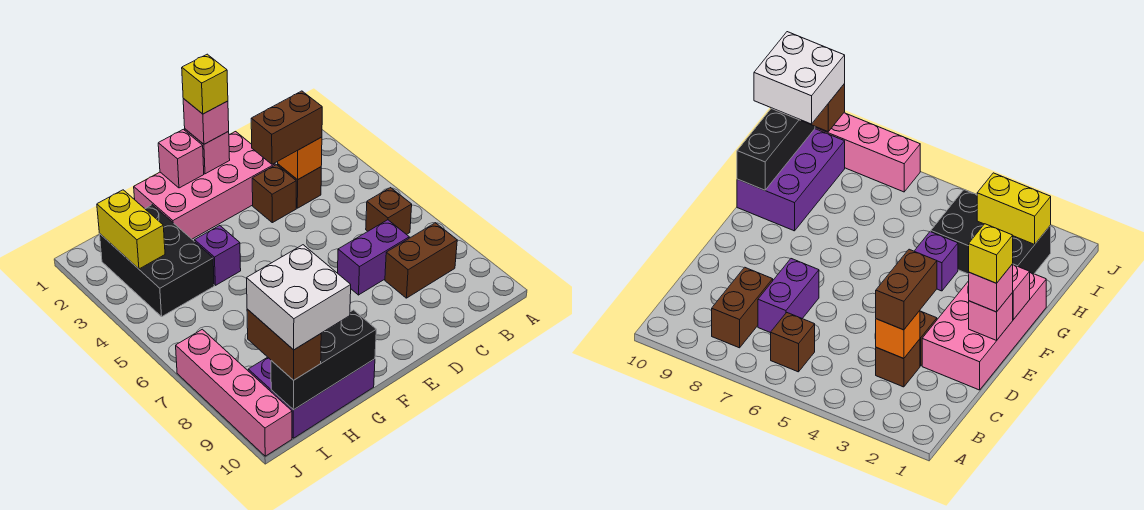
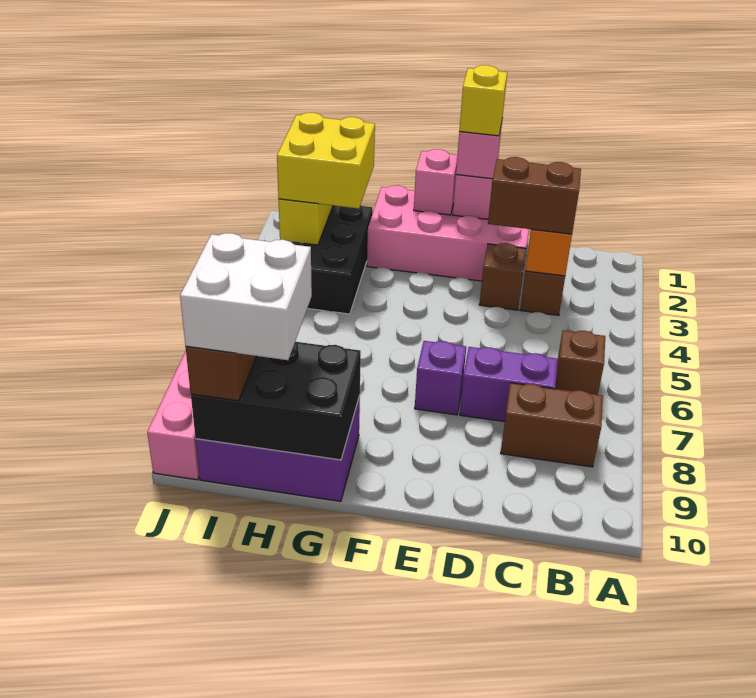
purple 1x1 brick [195,226,241,285] -> purple 1x1 brick moved to [415,341,466,415]
black 1x3 brick [271,310,376,410] -> black 2x3 brick [191,342,361,460]
none -> yellow 2x2 brick [277,113,375,208]

